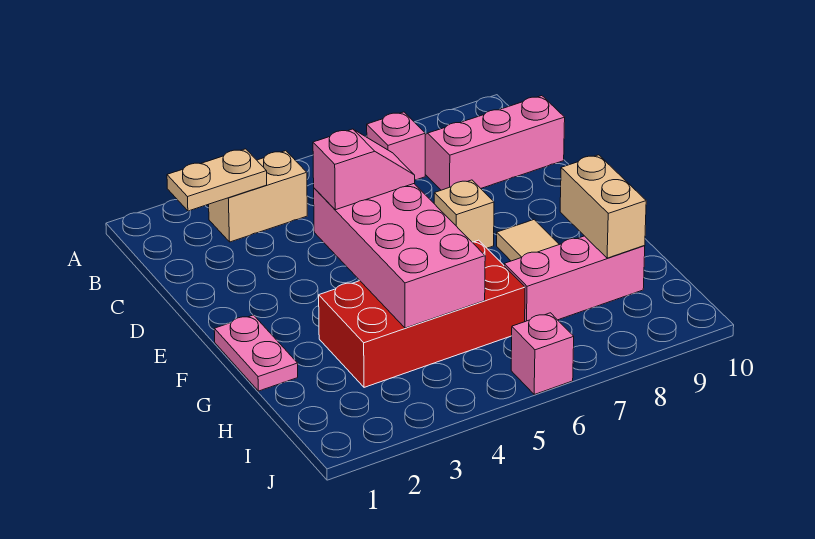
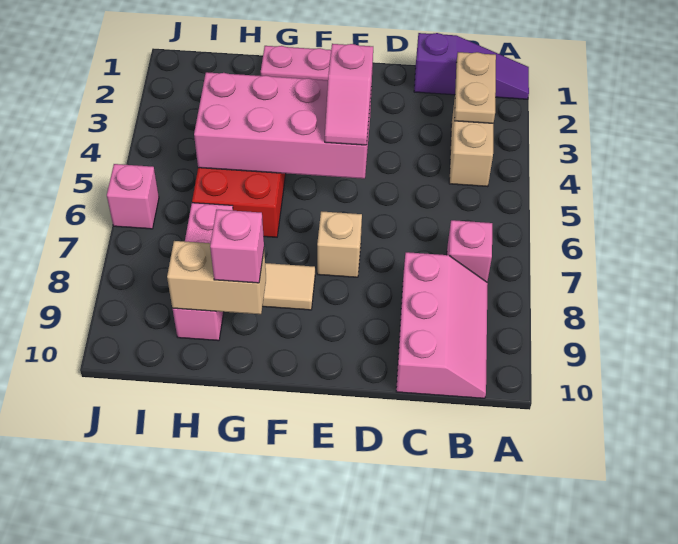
none -> purple 1x3 slope [414,33,529,99]
none -> pink 1x1 brick [210,210,264,283]

